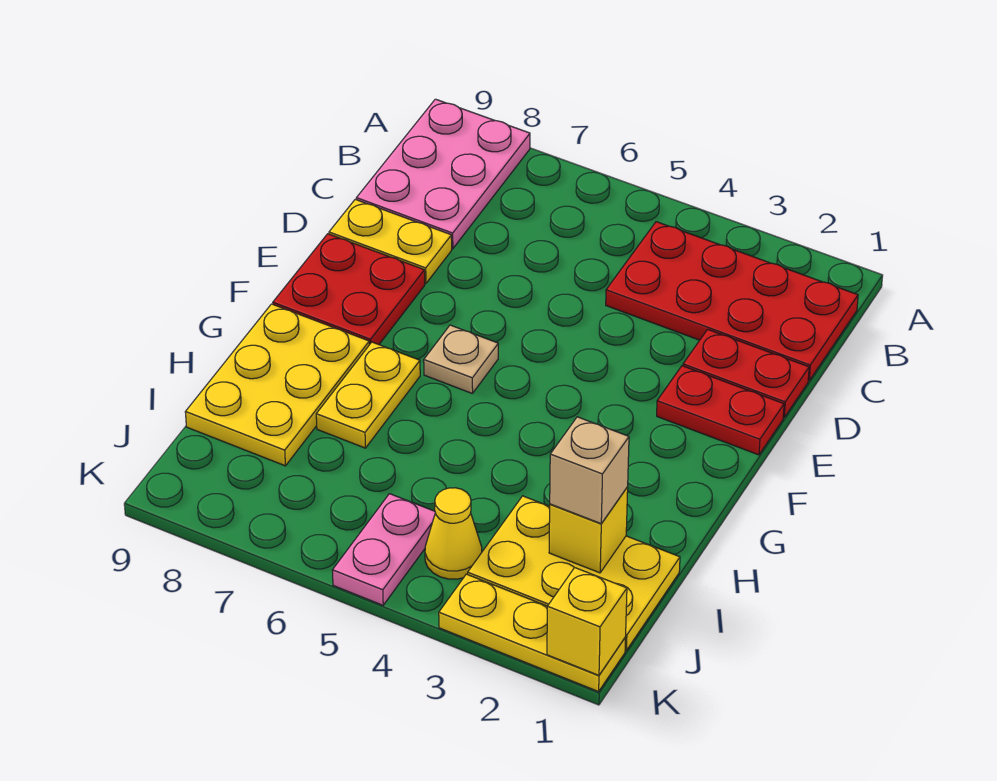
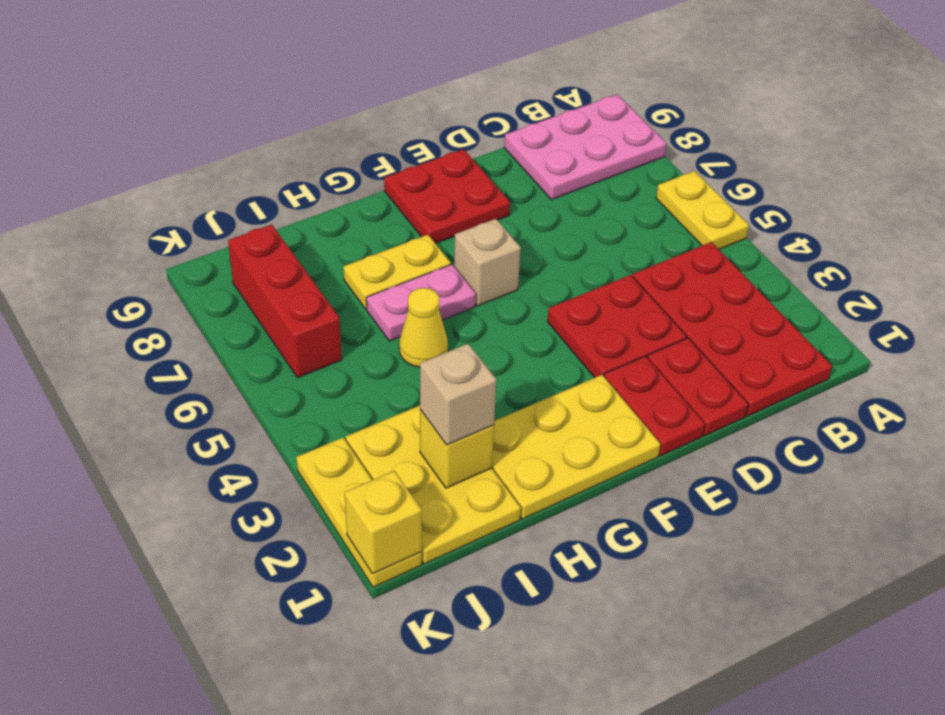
none -> red 2x2 plate [547,275,687,378]
yellow 1x2 plate [329,199,452,284] -> yellow 1x2 plate moved to [656,171,749,249]
tan 1x1 plate [424,325,498,394] -> tan 1x1 brick [454,219,521,306]
yellow 2x3 plate [185,304,369,466] -> yellow 2x3 plate moved to [492,375,660,519]
yellow 1x1 cone [425,488,482,579] -> yellow 1x1 cone moved to [399,288,448,367]
pink 1x2 plate [332,494,435,605] -> pink 1x2 plate moved to [366,264,476,341]
none -> red 1x3 brick [228,224,342,378]

